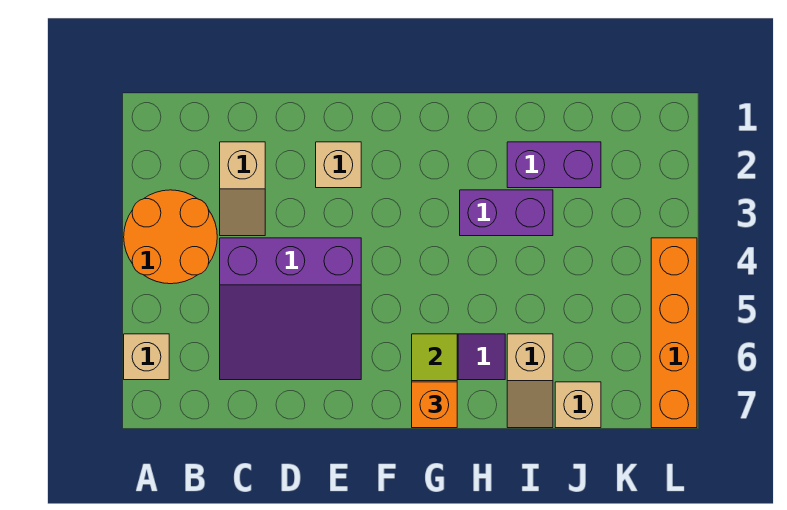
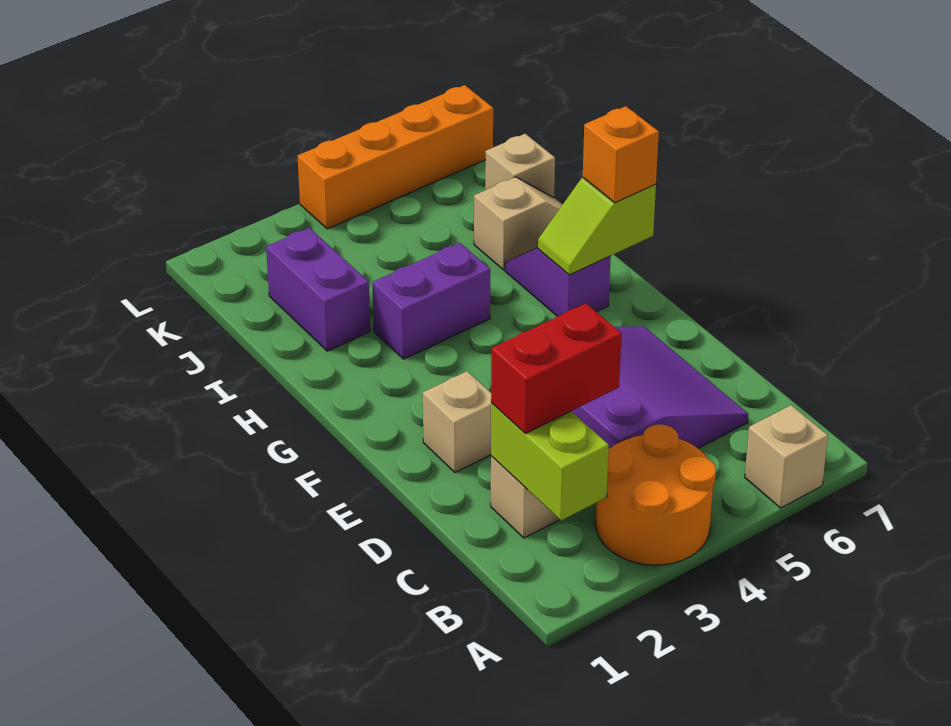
none -> lime 1x2 brick [491,403,609,520]
none -> red 1x2 brick [491,303,621,434]
purple 1x2 brick [460,190,553,236] -> purple 1x2 brick turned to [372,243,490,359]

